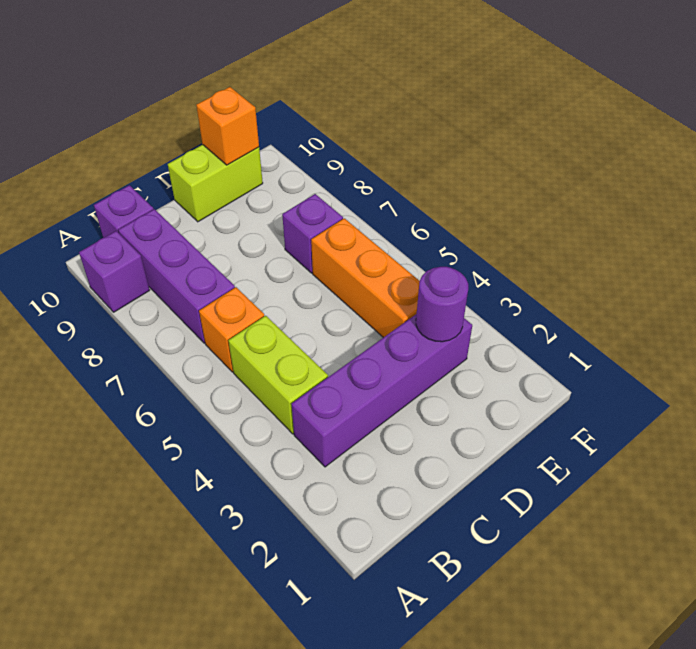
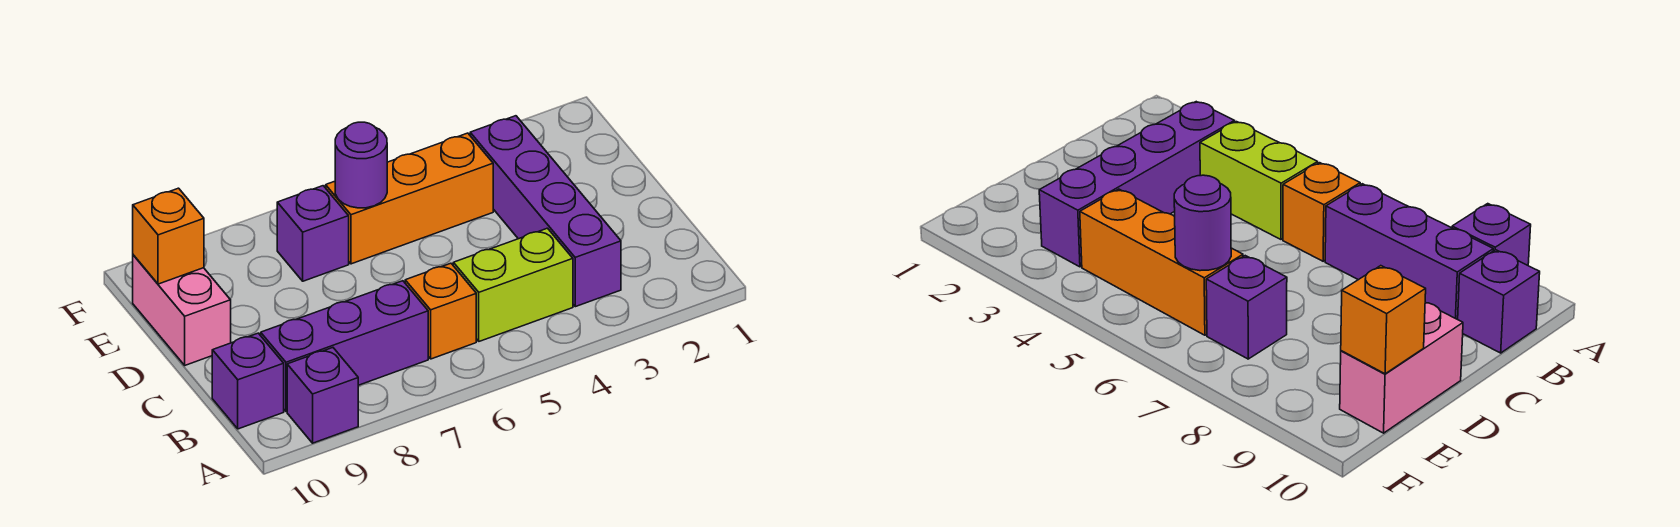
lime 1x2 brick [168,145,263,222] -> pink 1x2 brick [133,255,231,365]
purple 1x1 round brick [416,267,468,342] -> purple 1x1 round brick moved to [335,122,387,208]

